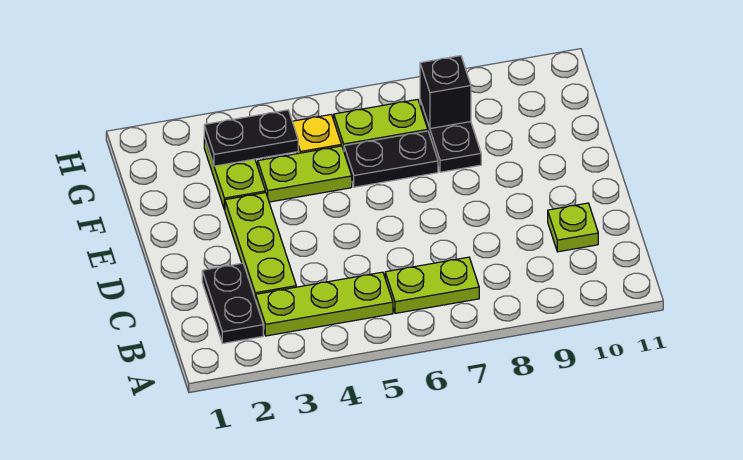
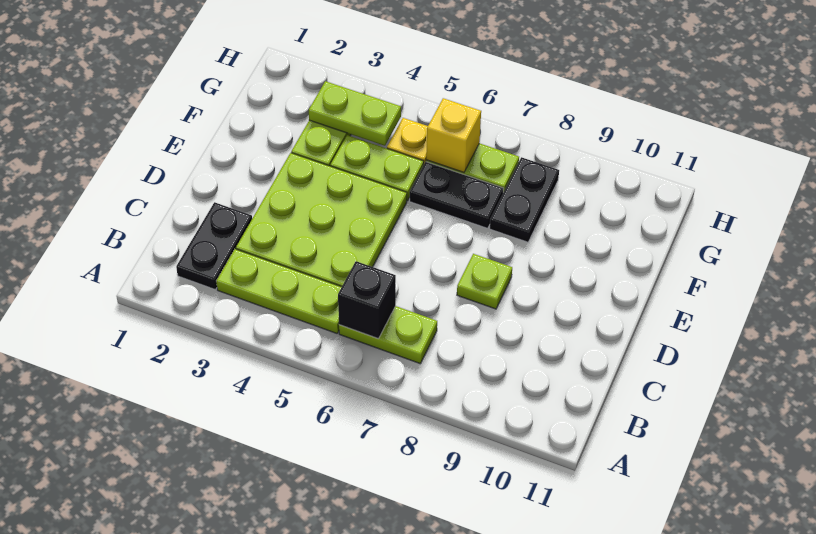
lime 1x3 plate [225,193,296,300] -> lime 3x3 plate [236,153,407,287]
lime 1x1 plate [548,203,598,252] -> lime 1x1 plate moved to [457,254,512,309]
black 1x2 plate [204,110,298,166] -> lime 1x2 plate [309,81,401,146]
none -> yellow 1x1 brick [426,98,481,172]
black 1x1 brick [420,56,471,129] -> black 1x1 brick moved to [338,261,396,339]

